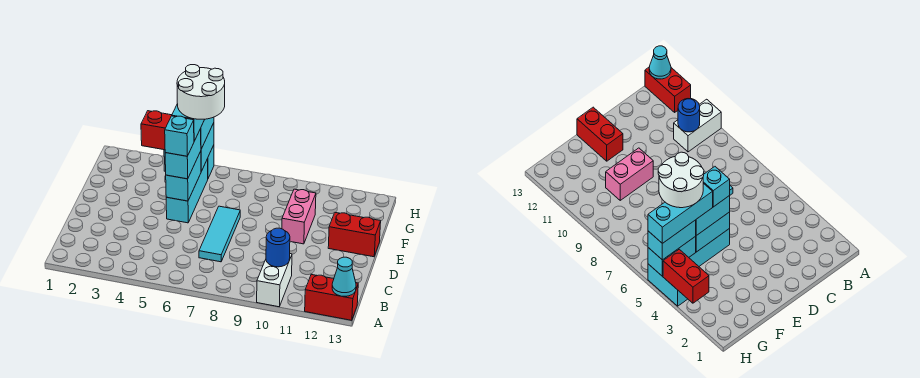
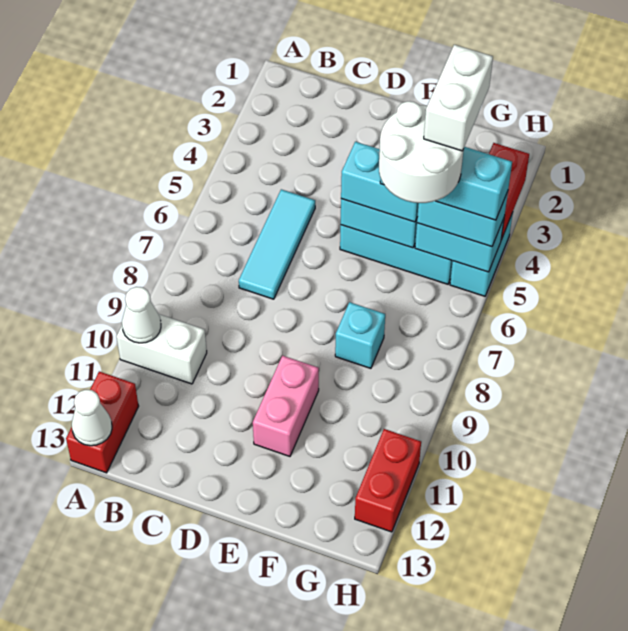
none -> white 1x1 cone [122,287,161,343]
cyan 1x1 cone [332,257,356,296] -> white 1x1 cone [72,390,112,446]
blue 1x1 round brick [266,228,290,267] -> none
cyan 1x3 tile [199,206,240,262] -> cyan 1x3 tile turned to [239,189,315,299]
cyan 1x1 brick [165,116,194,156] -> cyan 1x1 brick moved to [335,302,385,368]
pink 1x2 brick [282,189,316,244] -> pink 1x2 brick turned to [253,356,319,456]
red 1x2 brick [328,212,381,257] -> red 1x2 brick moved to [355,429,421,532]
none -> white 1x2 brick [424,45,493,151]

